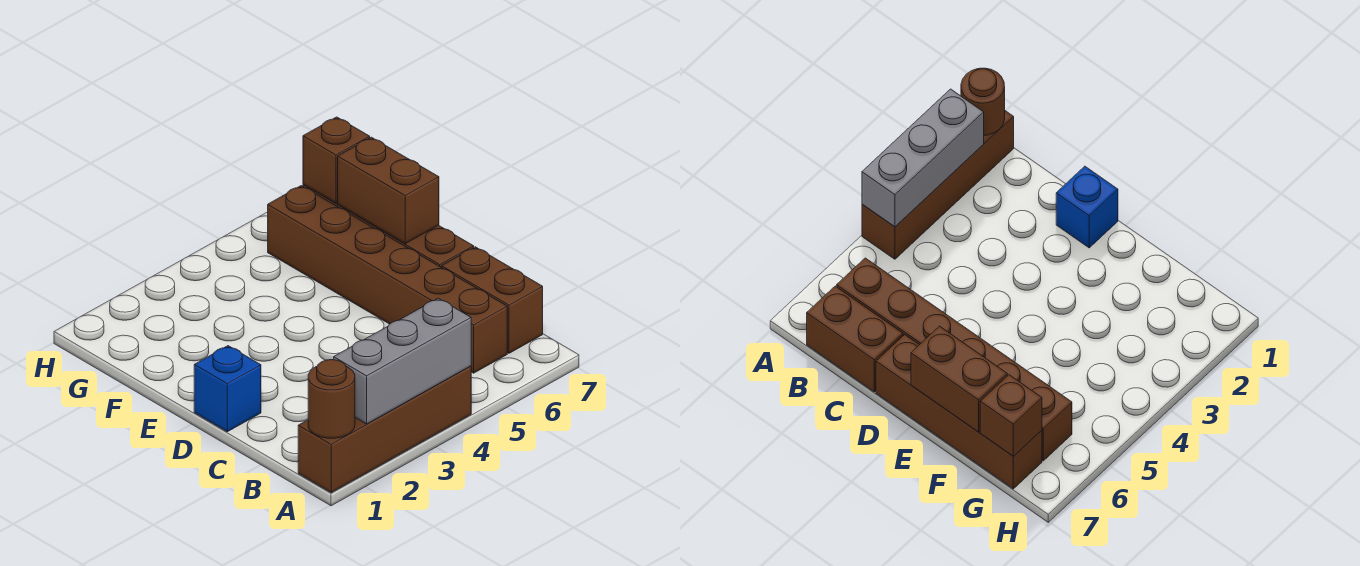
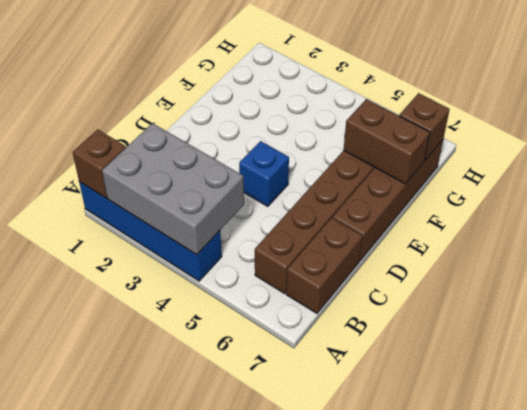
brown 1x4 brick [298,366,471,492] -> blue 1x4 brick [79,182,222,281]
brown 1x1 round brick [308,360,355,438] -> brown 1x1 brick [73,129,126,198]
grey 1x3 brick [334,298,471,424] -> grey 2x3 brick [102,123,244,255]
blue 1x1 brick [194,346,261,432] -> blue 1x1 brick moved to [239,141,289,206]
brown 1x2 brick [338,137,439,244] -> brown 1x2 brick turned to [344,99,430,184]

